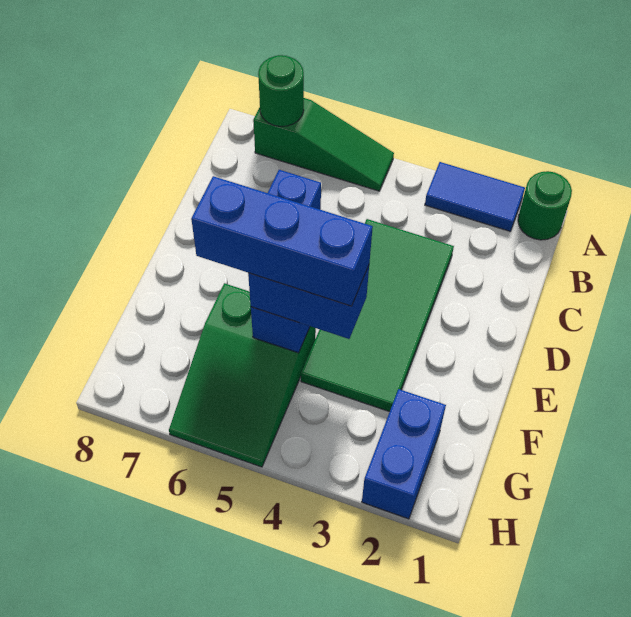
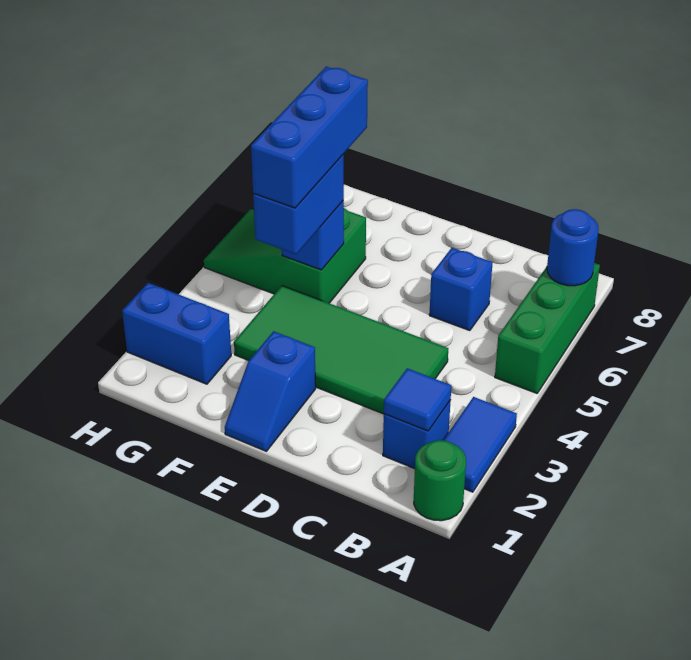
green 1x3 slope [253,98,394,191] -> green 1x3 brick [495,263,600,393]
green 1x1 round brick [258,55,304,127] -> blue 1x1 round brick [547,209,599,286]
none -> blue 1x1 brick [383,400,451,469]
none -> blue 1x1 tile [384,368,451,431]
none -> blue 1x2 slope [225,331,316,451]

